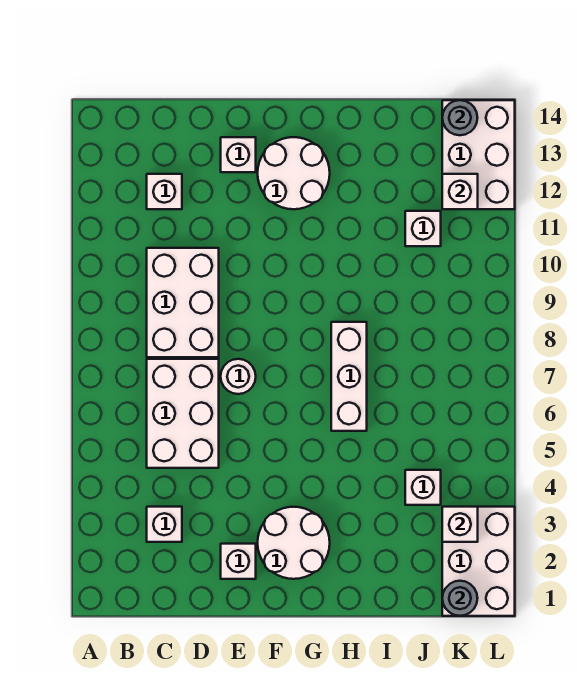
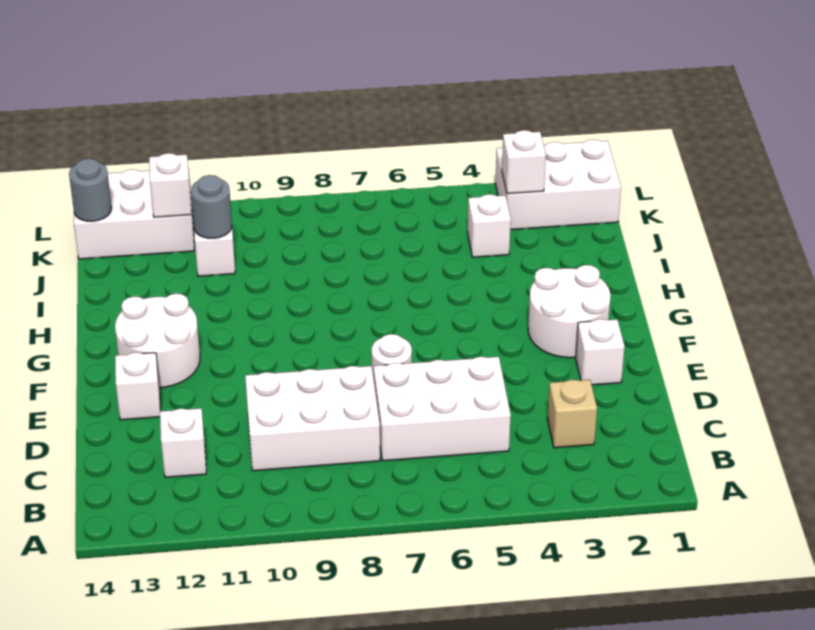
white 1x1 brick [147,507,182,542] -> tan 1x1 brick [547,380,597,448]
white 1x3 brick [331,322,367,431] -> none
grey 1x1 round brick [442,581,478,616] -> grey 1x1 round brick moved to [191,175,232,238]

